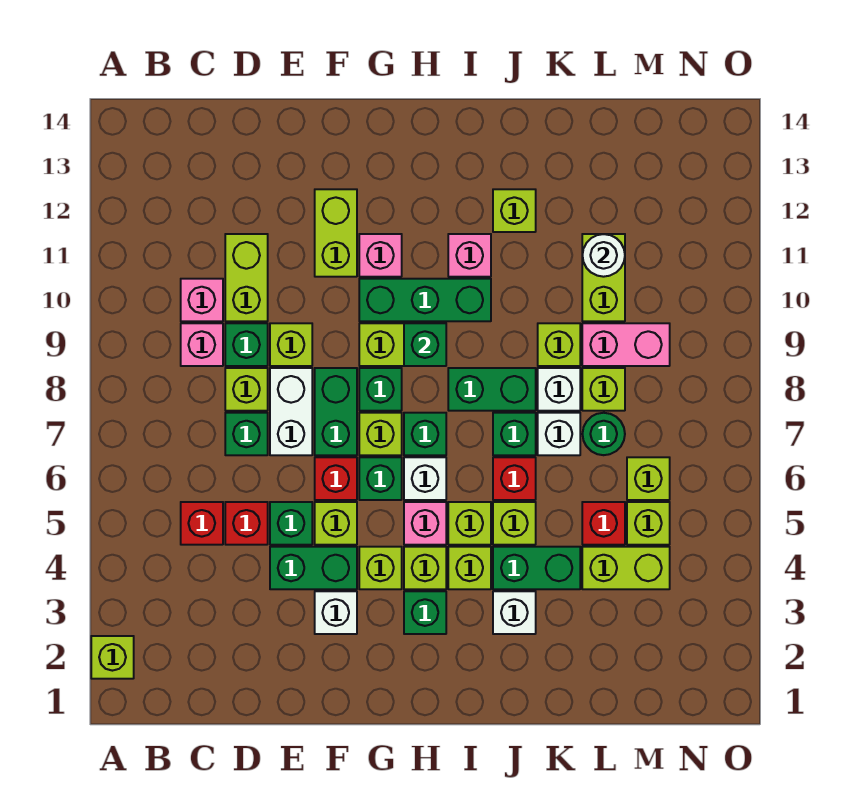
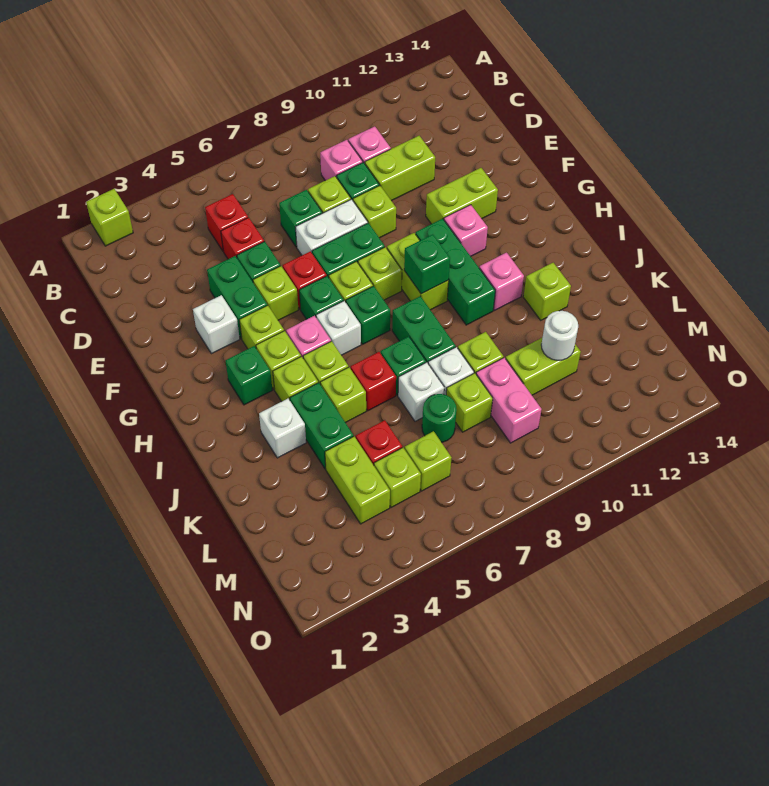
green 1x1 brick [359,368,402,411] -> lime 1x1 brick [358,247,402,300]

